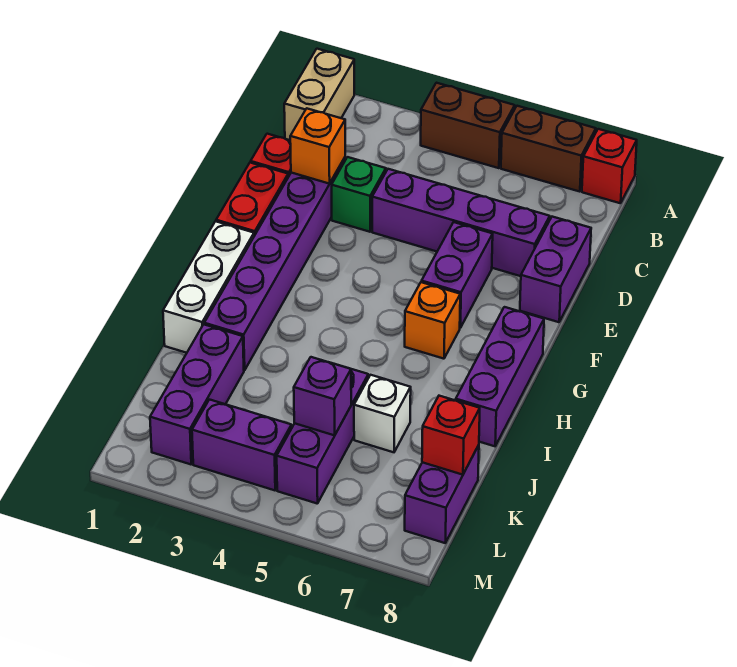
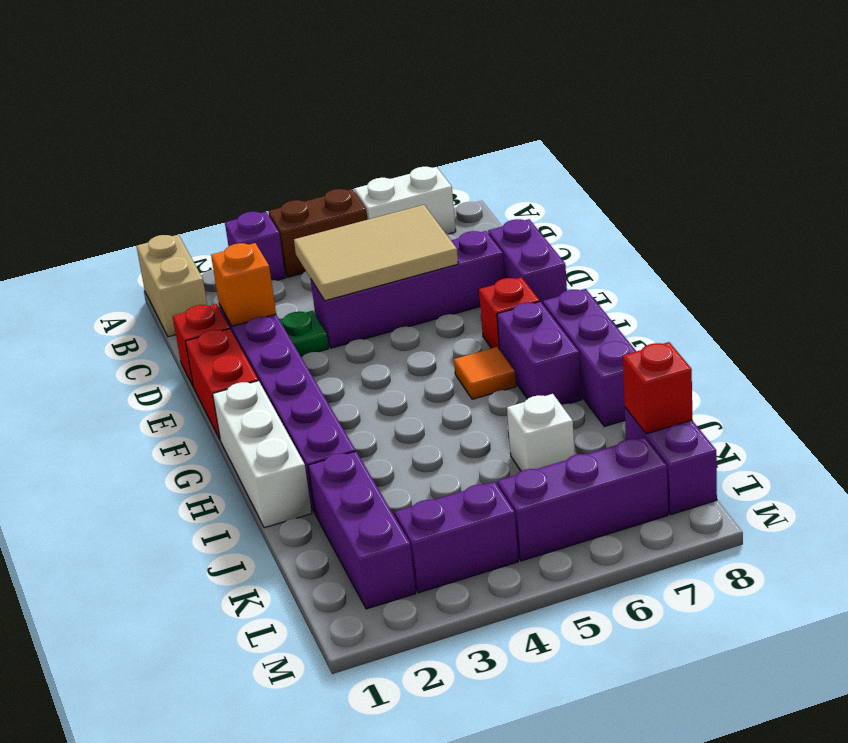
brown 1x2 brick [501,106,596,192] -> white 1x2 brick [354,167,456,234]
red 1x1 brick [582,129,637,203] -> red 1x1 brick moved to [479,277,540,350]
none -> tan 2x3 tile [294,205,458,301]
green 1x1 brick [332,157,386,232] -> green 1x1 plate [280,311,329,357]
purple 1x2 brick [422,222,493,328] -> purple 1x2 brick moved to [497,302,582,405]
orange 1x1 brick [405,282,460,359] -> orange 1x1 tile [454,347,516,399]
purple 1x3 brick [277,369,368,504] -> purple 1x3 brick turned to [497,437,668,561]
purple 1x1 brick [294,357,351,435] -> purple 1x1 brick moved to [225,212,286,280]

